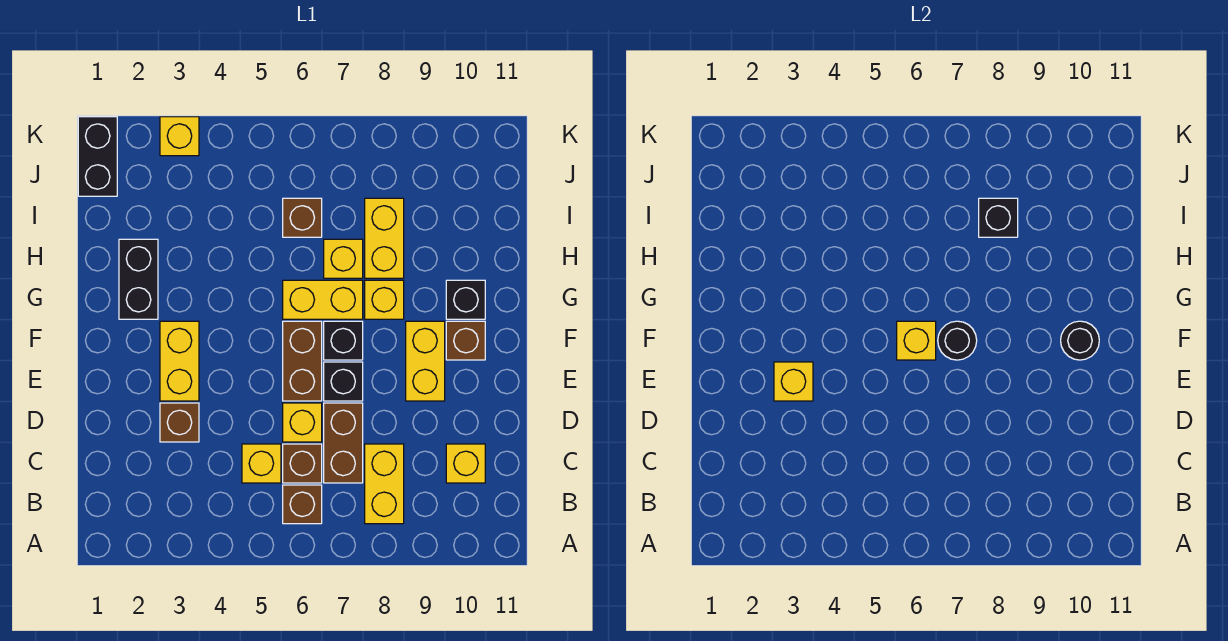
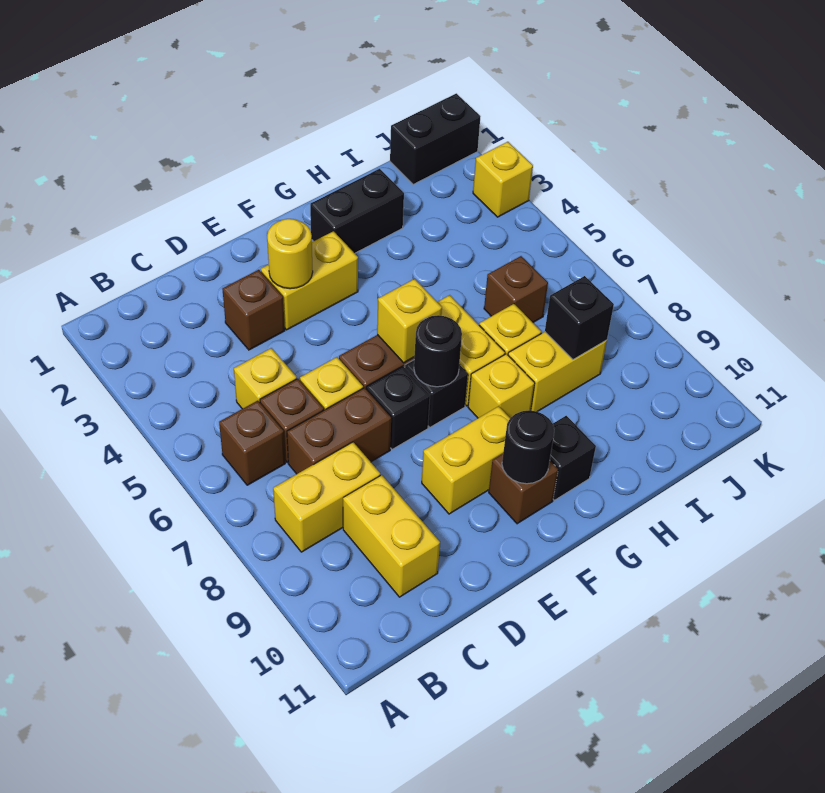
yellow 1x1 brick [446,444,485,483] -> yellow 1x2 brick [343,475,440,597]
yellow 1x1 brick [774,362,813,401] -> yellow 1x1 round brick [267,219,313,289]

